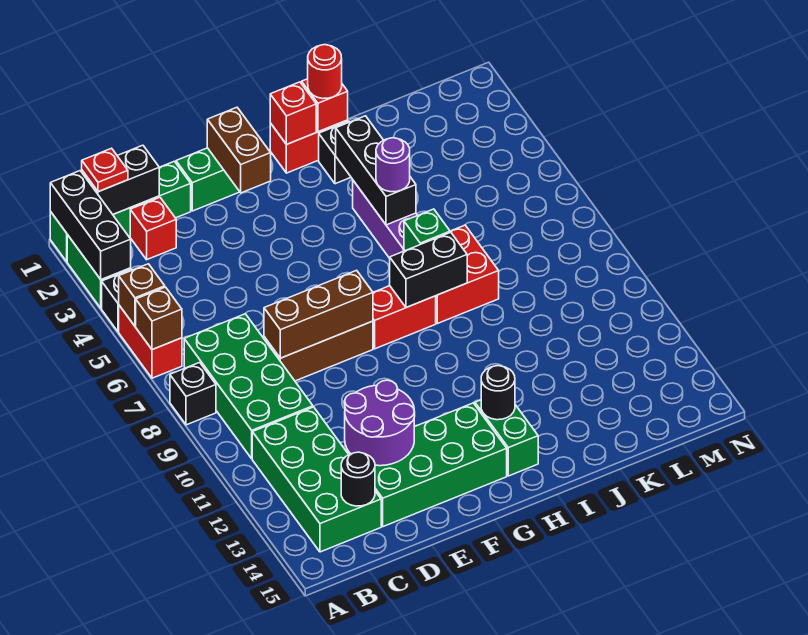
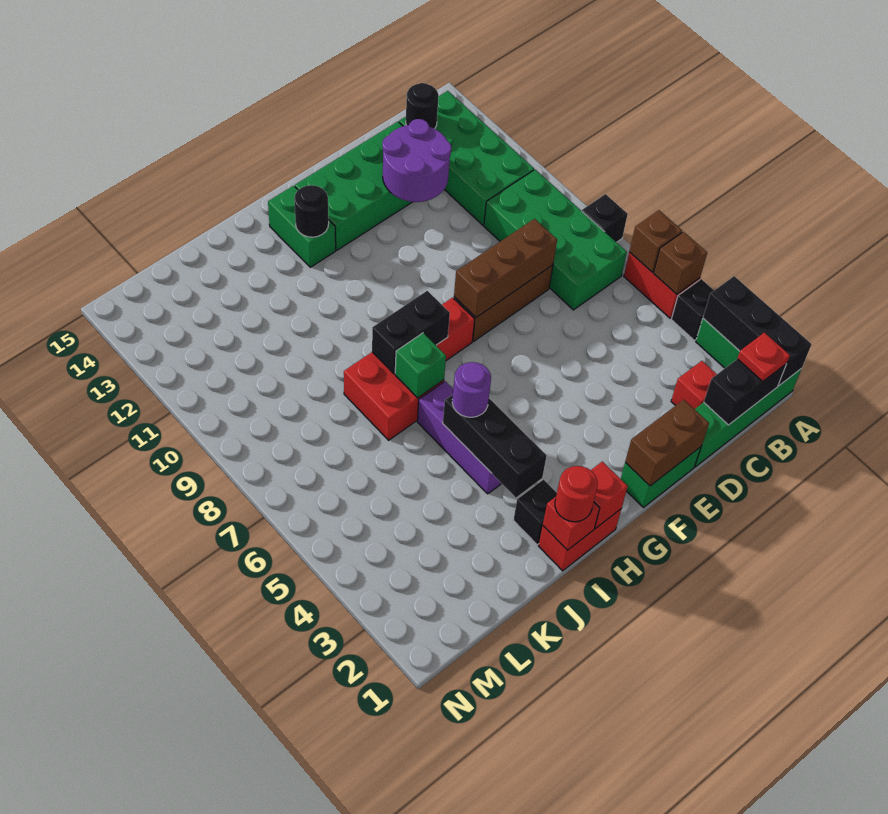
brown 1x2 brick [207,107,271,193] -> brown 1x2 brick turned to [625,400,709,486]

